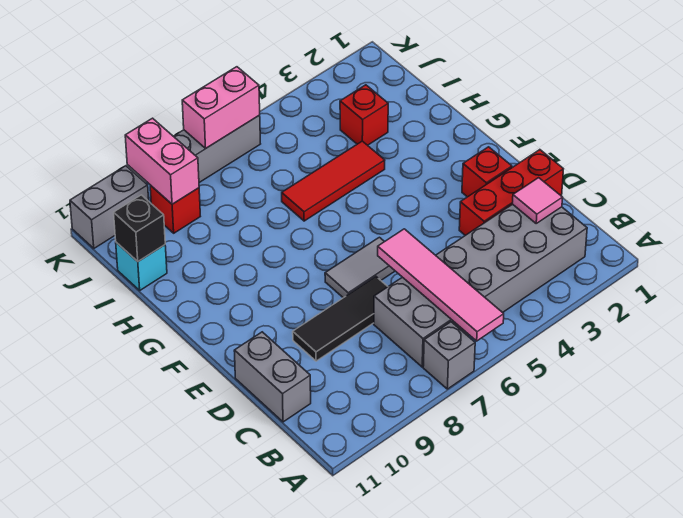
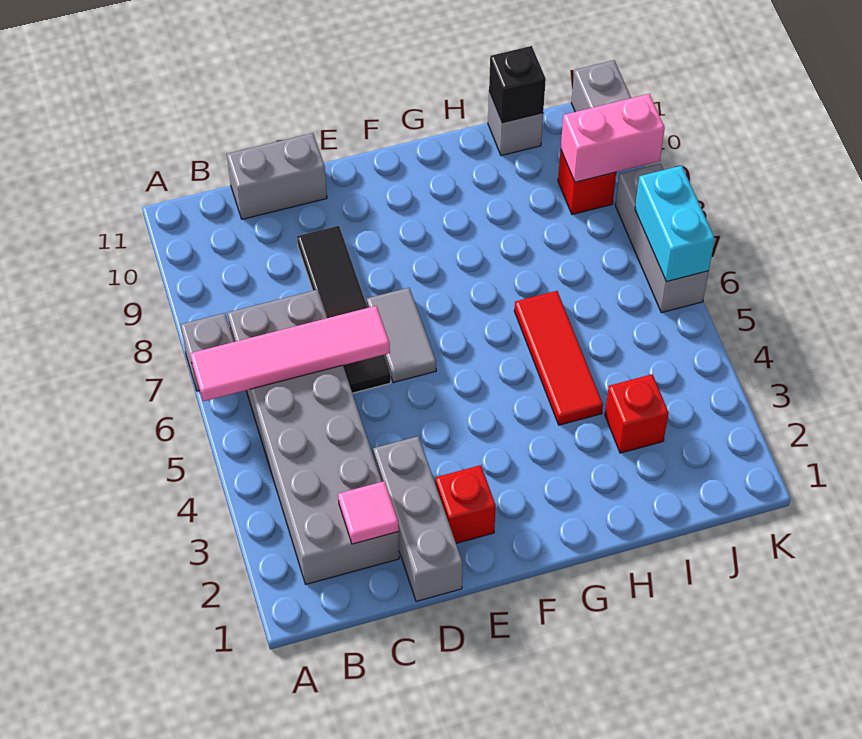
red 1x3 brick [459,150,563,235] -> grey 1x3 brick [373,436,463,602]
black 1x3 tile [293,277,388,361] -> black 1x4 tile [297,226,391,393]
cyan 1x1 brick [116,242,167,290] -> grey 1x1 brick [488,92,543,156]
pink 1x2 brick [182,67,260,148] -> cyan 1x2 brick [635,166,715,282]

